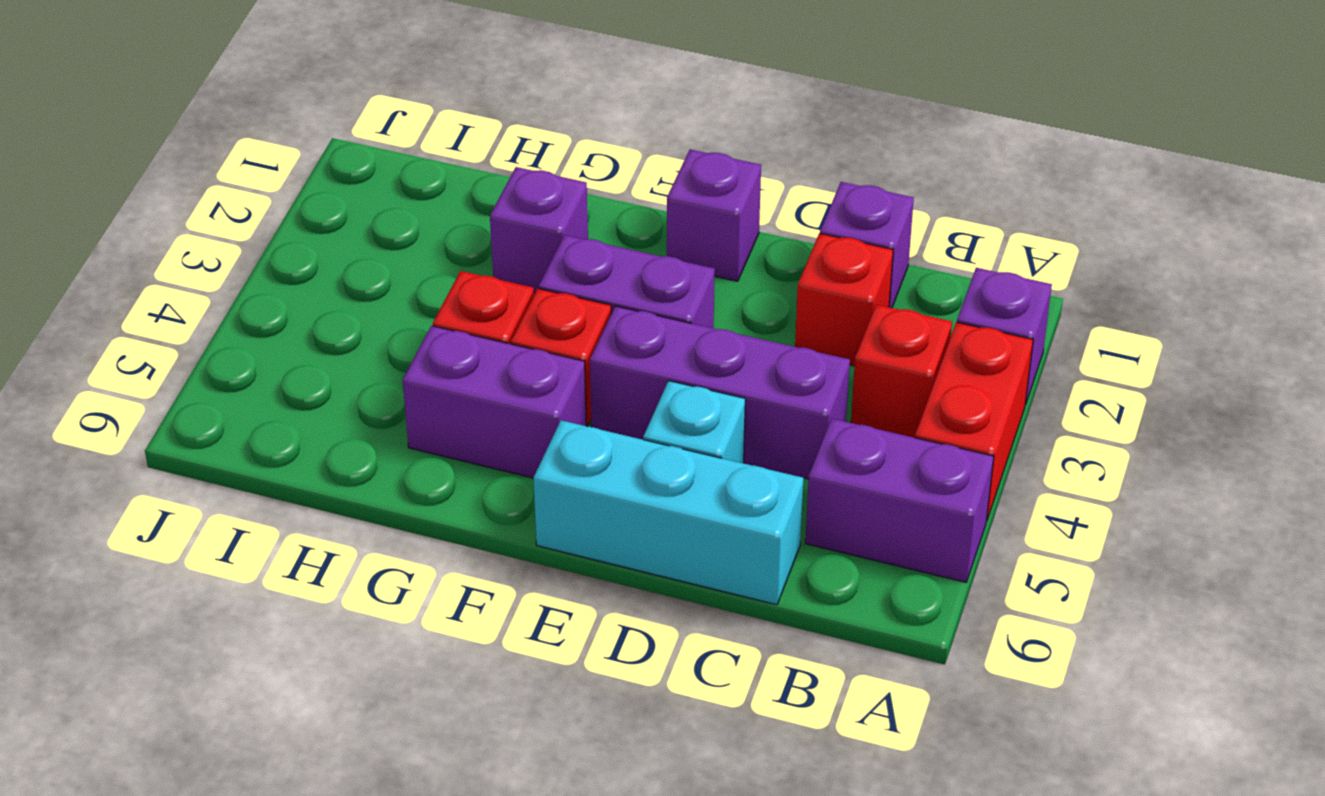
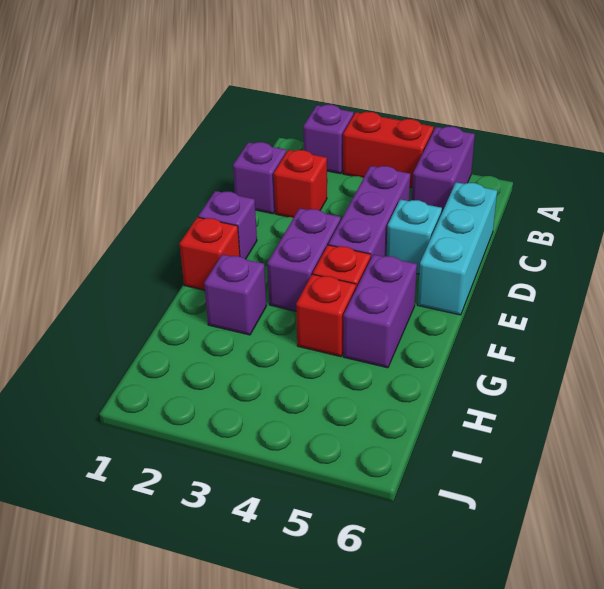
red 1x1 brick [851,304,952,438] -> red 1x1 brick moved to [179,217,240,290]

